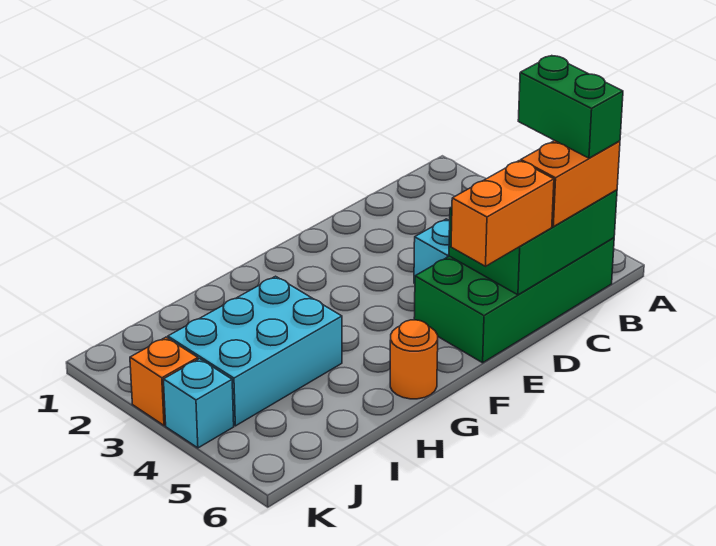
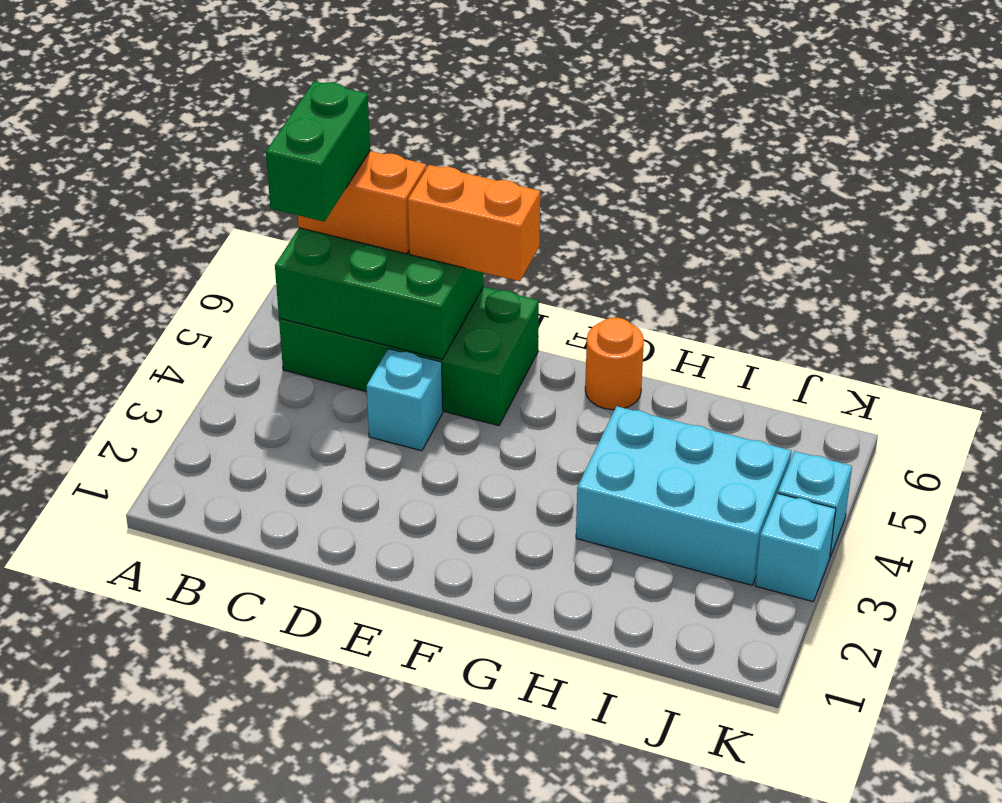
orange 1x1 brick [130,337,198,425] -> cyan 1x1 brick [755,494,836,602]

